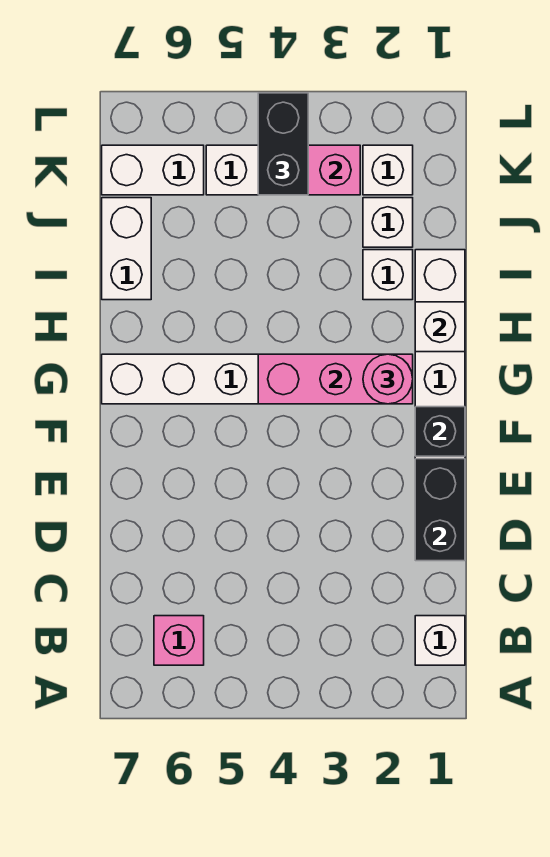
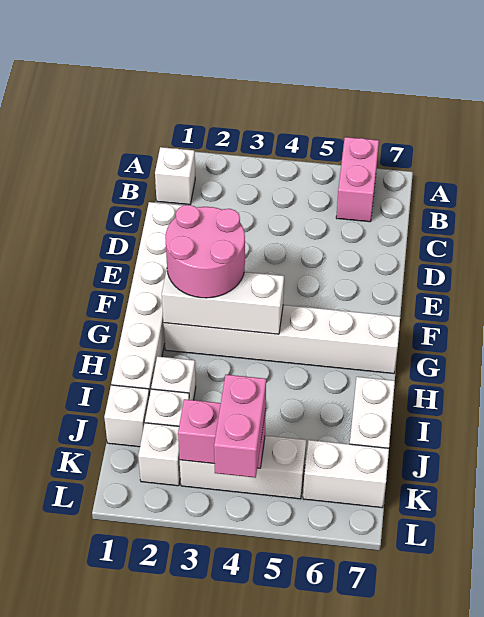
pink 1x1 brick [154,616,204,665] -> pink 1x2 brick [336,137,379,222]
black 1x2 brick [415,459,465,561] -> none
black 1x1 brick [415,407,465,456] -> none
pink 1x3 brick [258,354,413,404] -> white 1x3 brick [162,269,284,334]
pink 1x1 round brick [363,354,413,404] -> pink 2x2 round brick [165,205,245,298]
white 1x1 brick [415,302,465,352] -> white 1x1 brick moved to [104,385,150,447]
black 1x2 brick [258,93,308,195] -> pink 1x2 brick [214,375,266,478]

